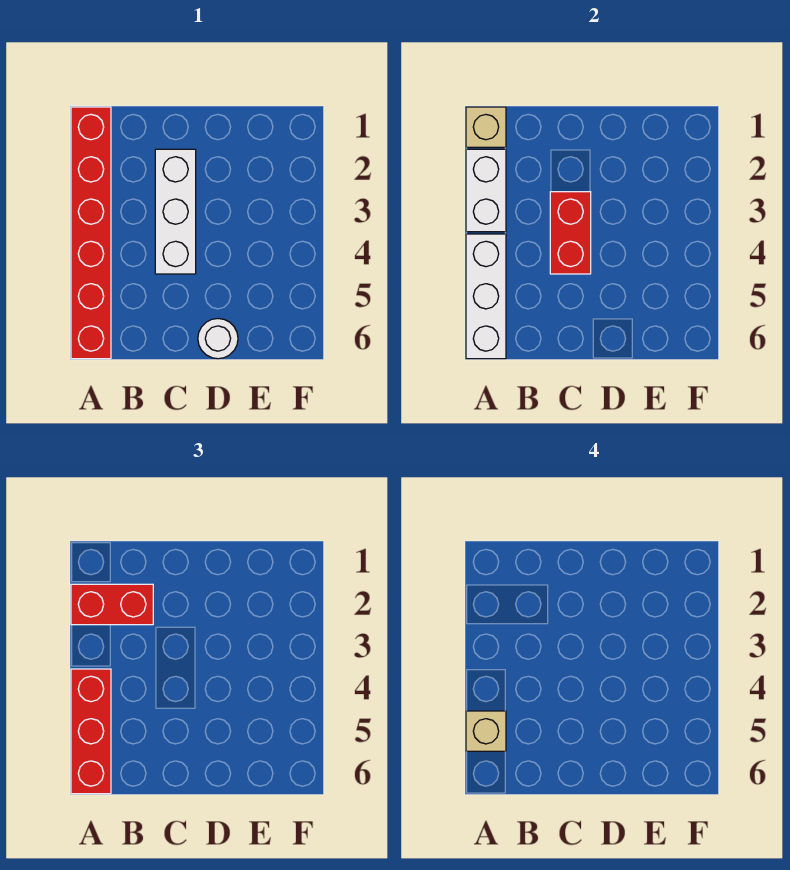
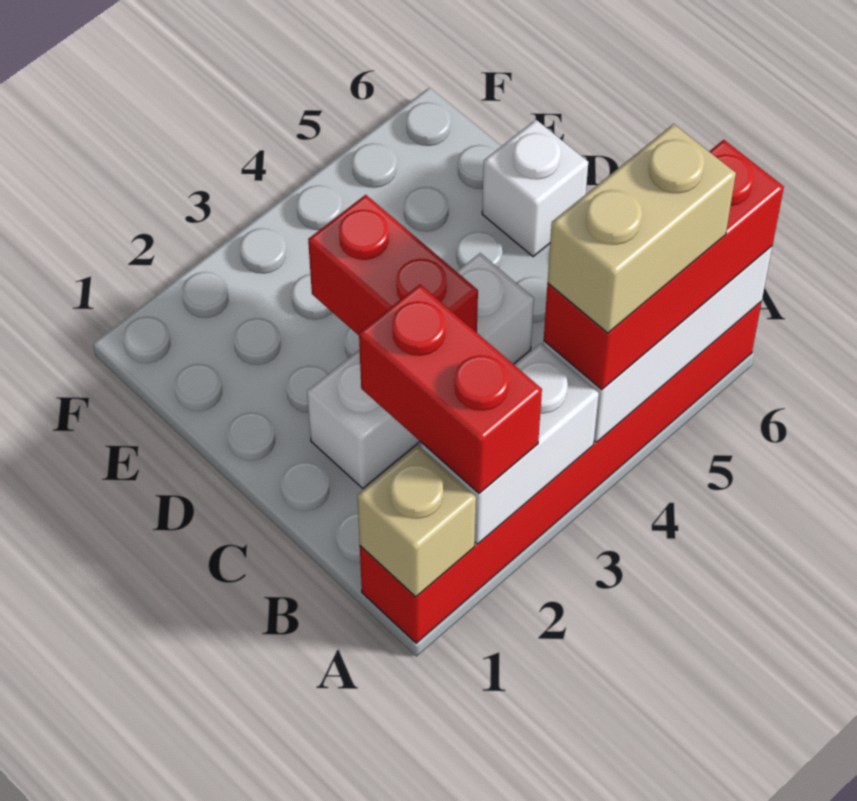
tan 1x1 brick [466,711,506,751] -> tan 1x2 brick [547,124,736,333]
red 1x2 brick [550,192,591,274] -> red 1x2 brick turned to [308,195,478,335]
white 1x1 round brick [198,319,238,359] -> white 1x1 brick [482,120,588,257]

